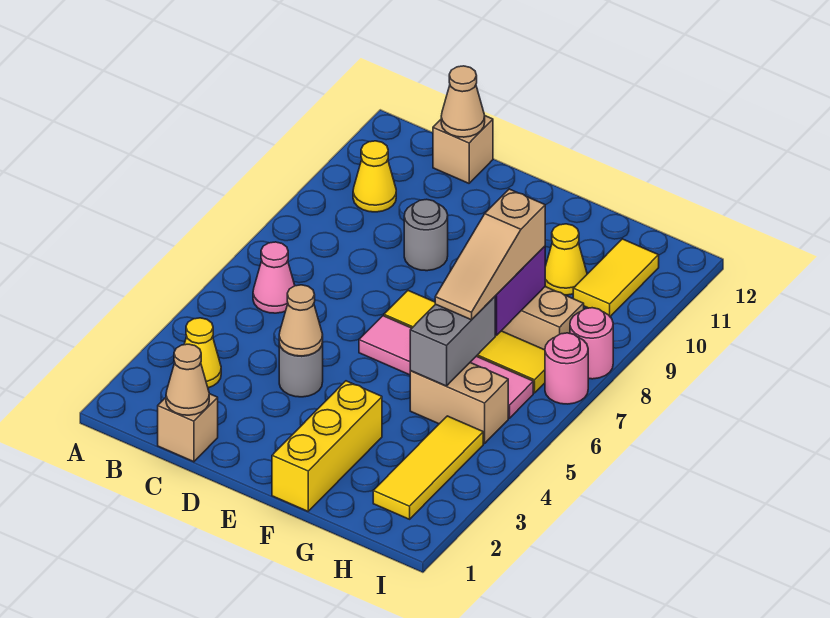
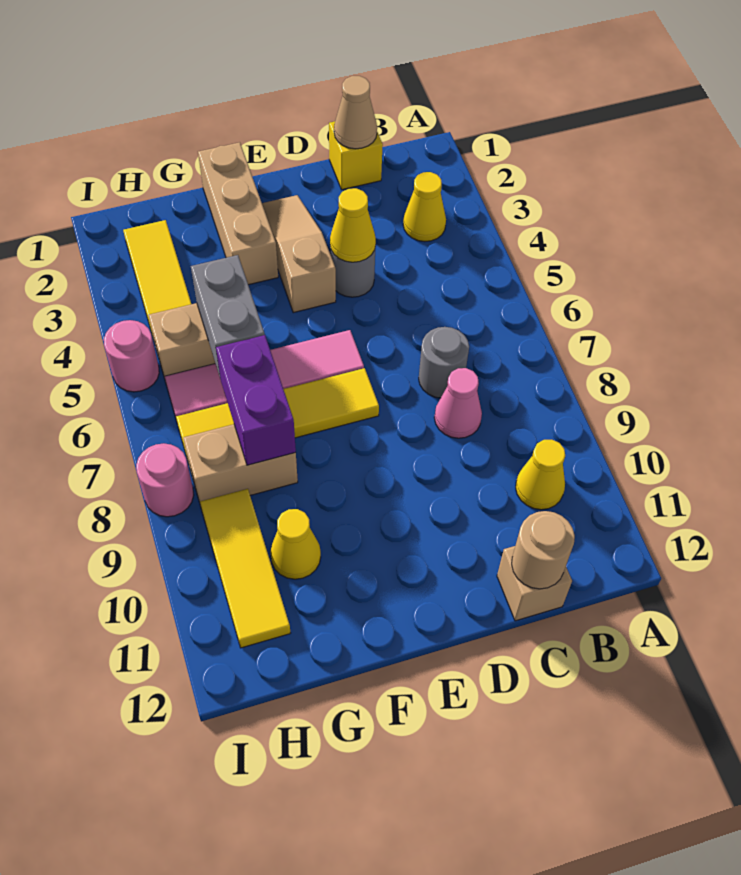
pink 1x1 cone [253,242,295,313] -> pink 1x1 cone moved to [434,368,482,438]
tan 1x1 brick [158,394,218,462] -> yellow 1x1 brick [329,122,383,190]
tan 1x1 cone [441,66,485,137] -> tan 1x1 round brick [512,511,575,589]
tan 1x1 cone [279,285,323,356] -> yellow 1x1 cone [330,188,376,262]
grey 1x1 round brick [404,199,448,271] -> grey 1x1 round brick moved to [419,327,469,398]
yellow 1x3 brick [272,381,382,511] -> tan 1x3 brick [198,142,278,285]
tan 1x3 slope [435,189,545,320] -> tan 1x3 slope moved to [262,195,336,313]
yellow 1x2 tile [573,239,659,317] -> yellow 1x3 tile [200,489,290,648]
pink 1x1 round brick [545,333,588,404] -> pink 1x1 round brick moved to [104,320,159,392]

